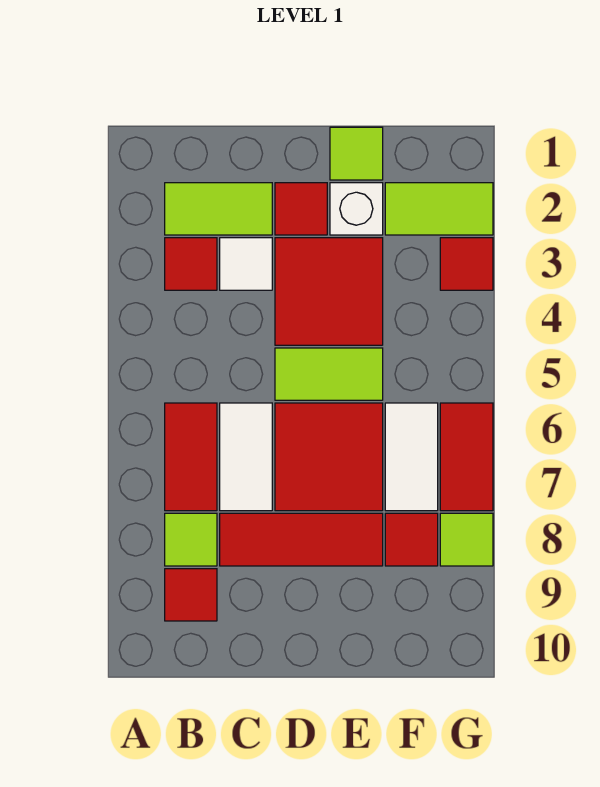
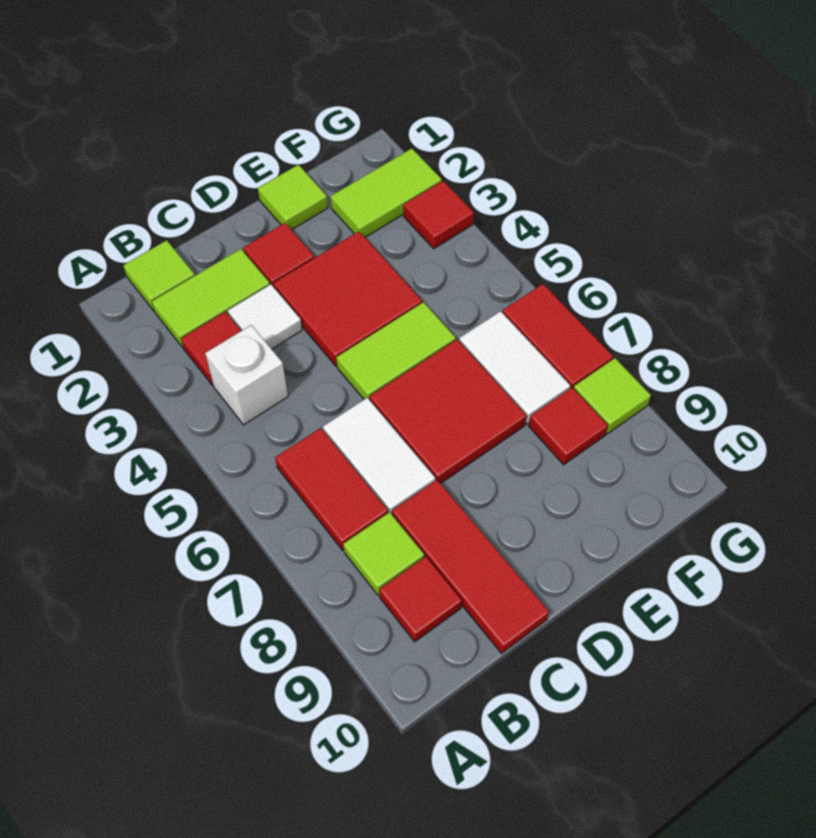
none -> lime 1x1 tile [123,240,195,311]
red 1x3 tile [220,513,383,566] -> red 1x3 tile turned to [392,480,549,653]
white 1x1 brick [330,183,383,235] -> white 1x1 brick moved to [205,325,288,425]

